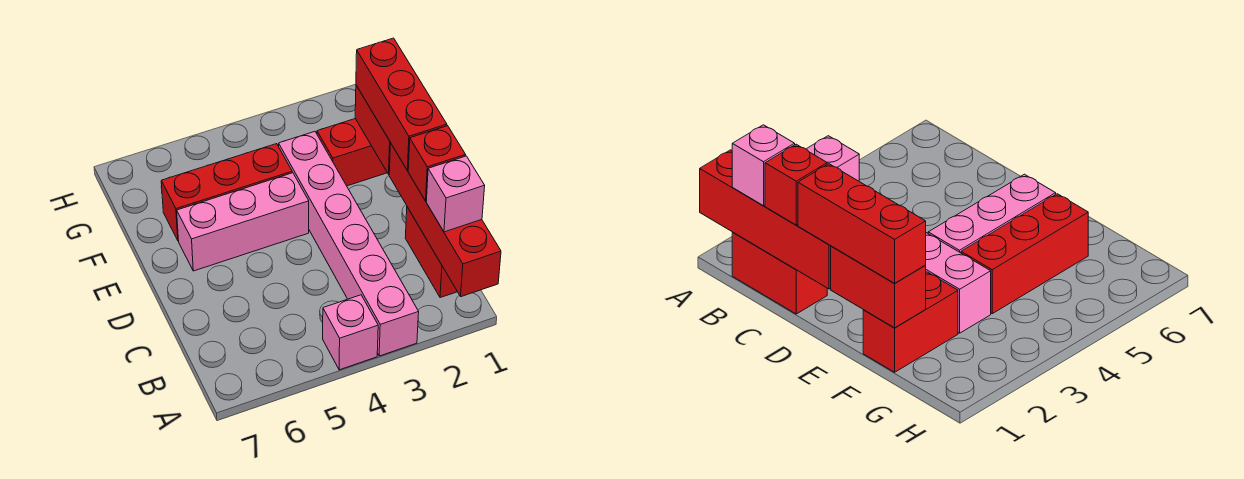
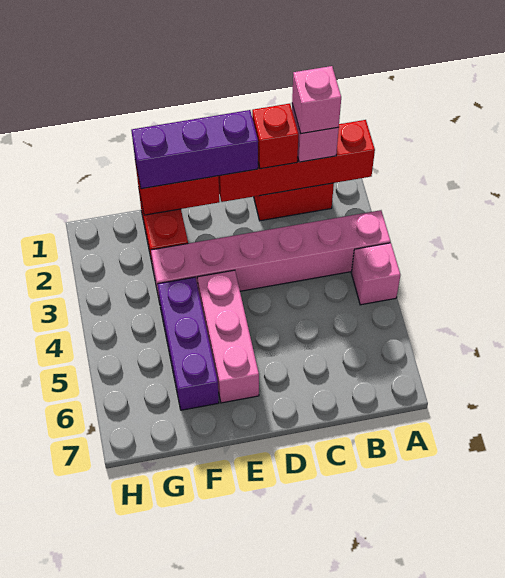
none -> pink 1x1 brick [292,66,341,134]
red 1x3 brick [356,38,447,171] -> purple 1x3 brick [131,110,258,189]
red 1x3 brick [161,144,292,241] -> purple 1x3 brick [158,277,219,410]

